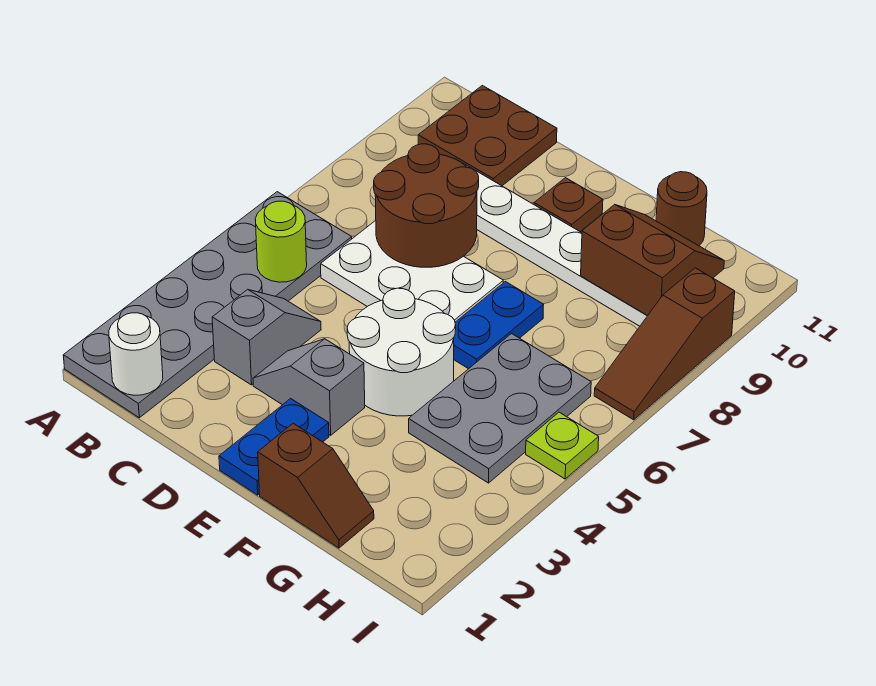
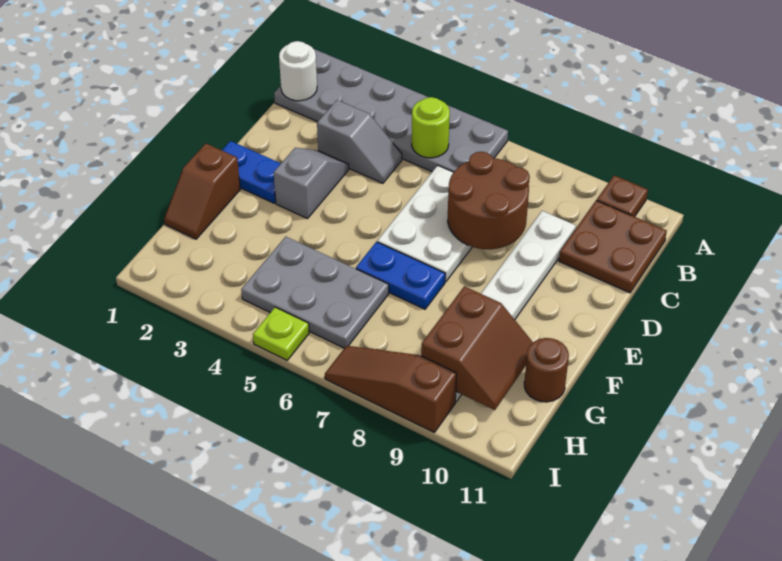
white 2x2 round brick [347,288,456,416] -> none
brown 1x1 plate [534,178,603,232] -> brown 1x1 plate moved to [597,175,648,217]

